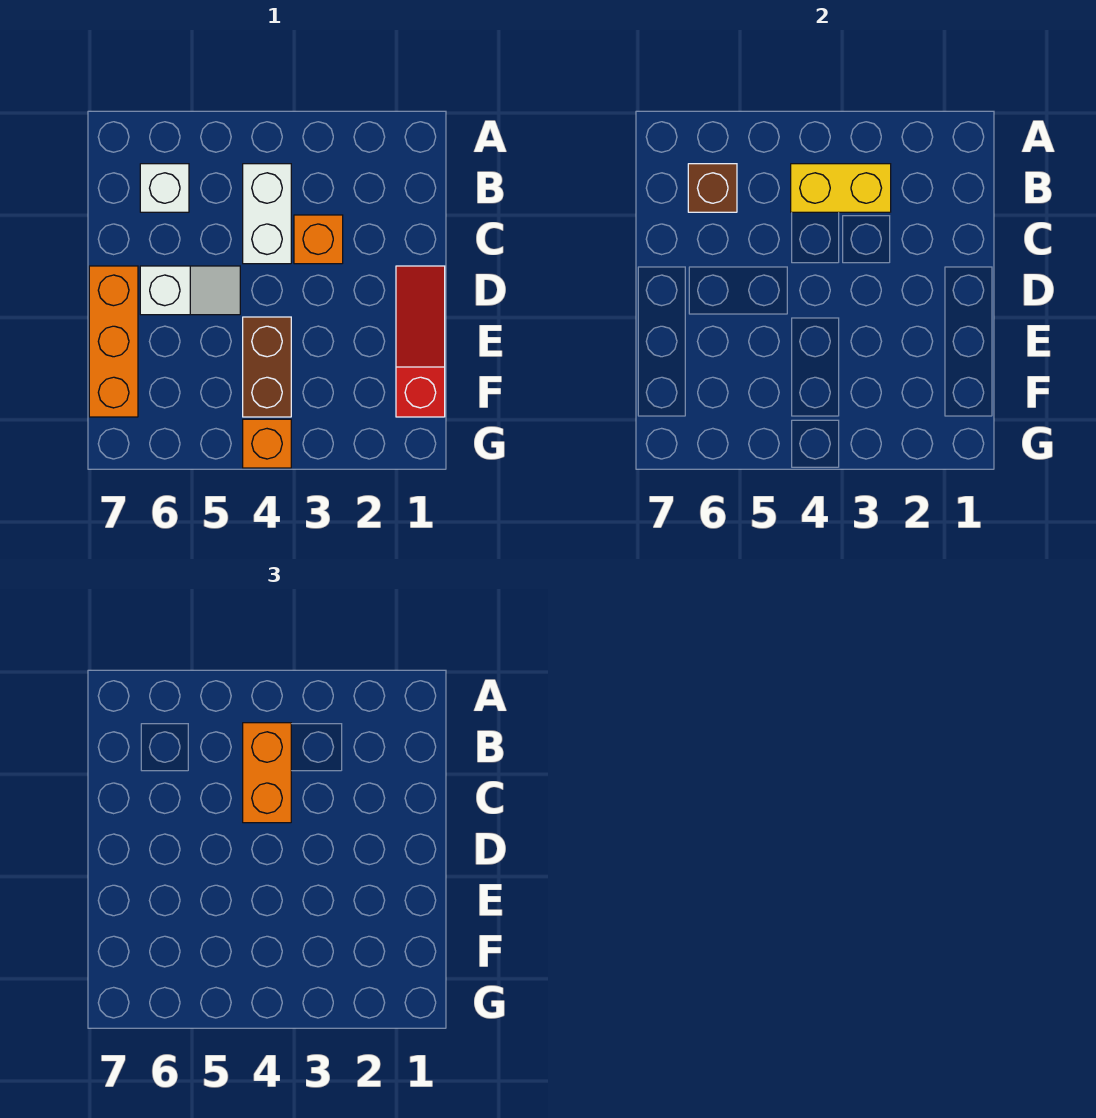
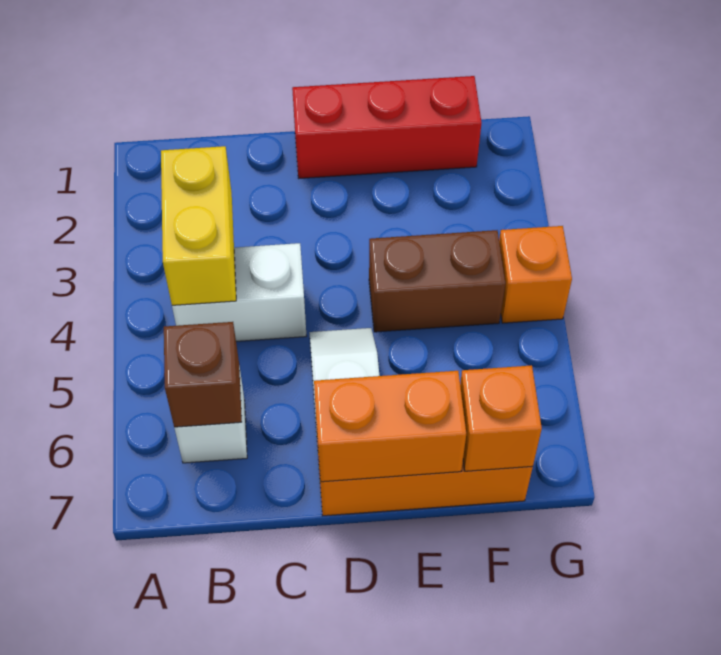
orange 1x2 brick [243,723,291,823] -> orange 1x2 brick moved to [314,371,466,482]
orange 1x1 brick [294,215,343,264] -> orange 1x1 brick moved to [460,365,542,471]
red 1x3 slope [396,266,445,417] -> red 1x3 brick [292,76,481,178]

